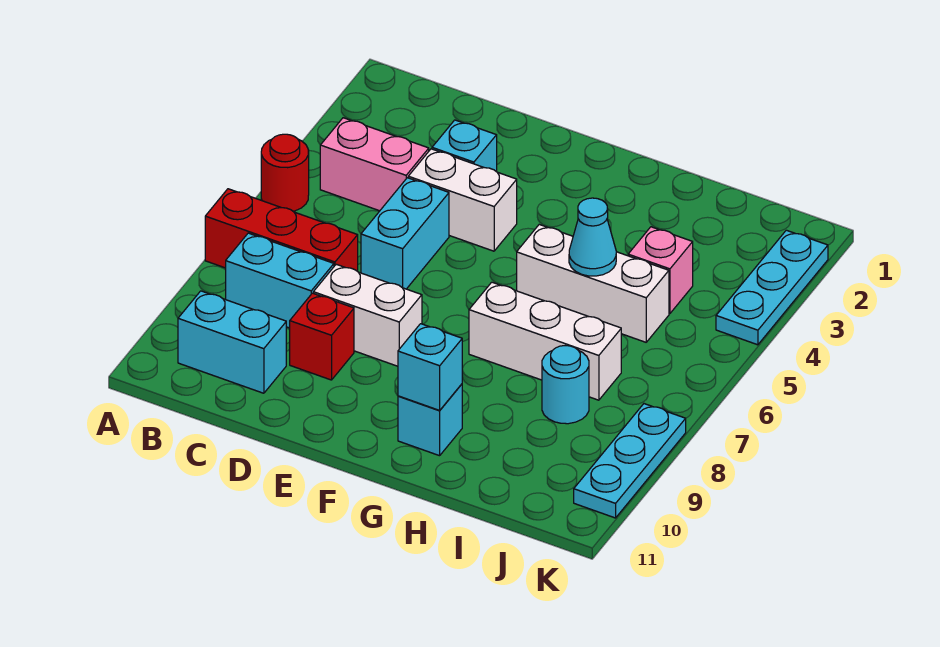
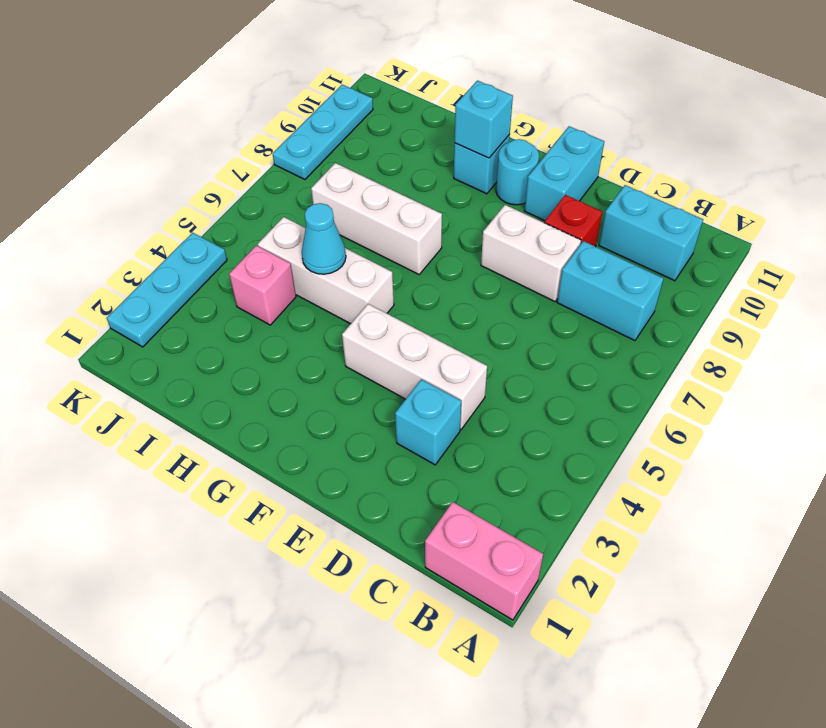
red 1x1 round brick [261,134,309,211] -> none
red 1x3 brick [205,189,358,271] -> none
pink 1x2 brick [320,118,429,211] -> pink 1x2 brick moved to [425,502,543,620]
white 1x2 brick [408,149,517,251] -> white 1x3 brick [342,304,487,429]
cyan 1x2 brick [361,178,449,289] -> cyan 1x2 brick moved to [525,126,604,221]
cyan 1x1 round brick [542,346,589,424] -> cyan 1x1 round brick moved to [496,139,539,205]

